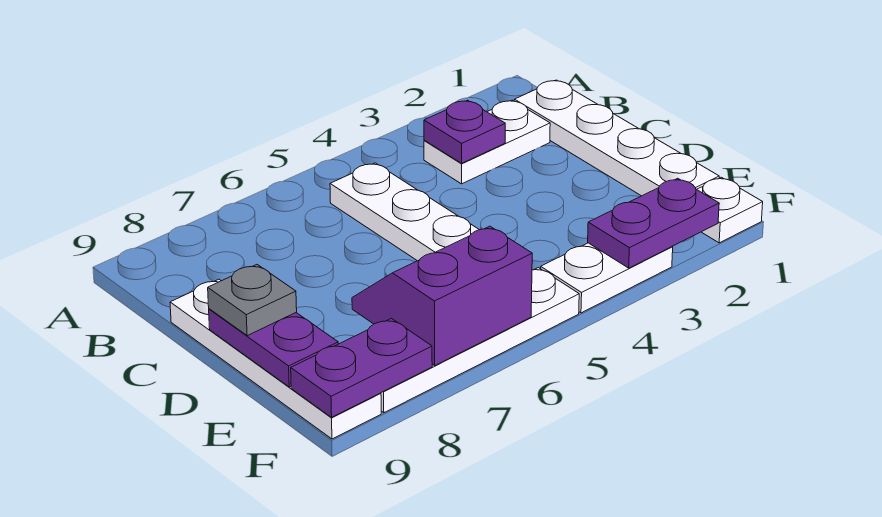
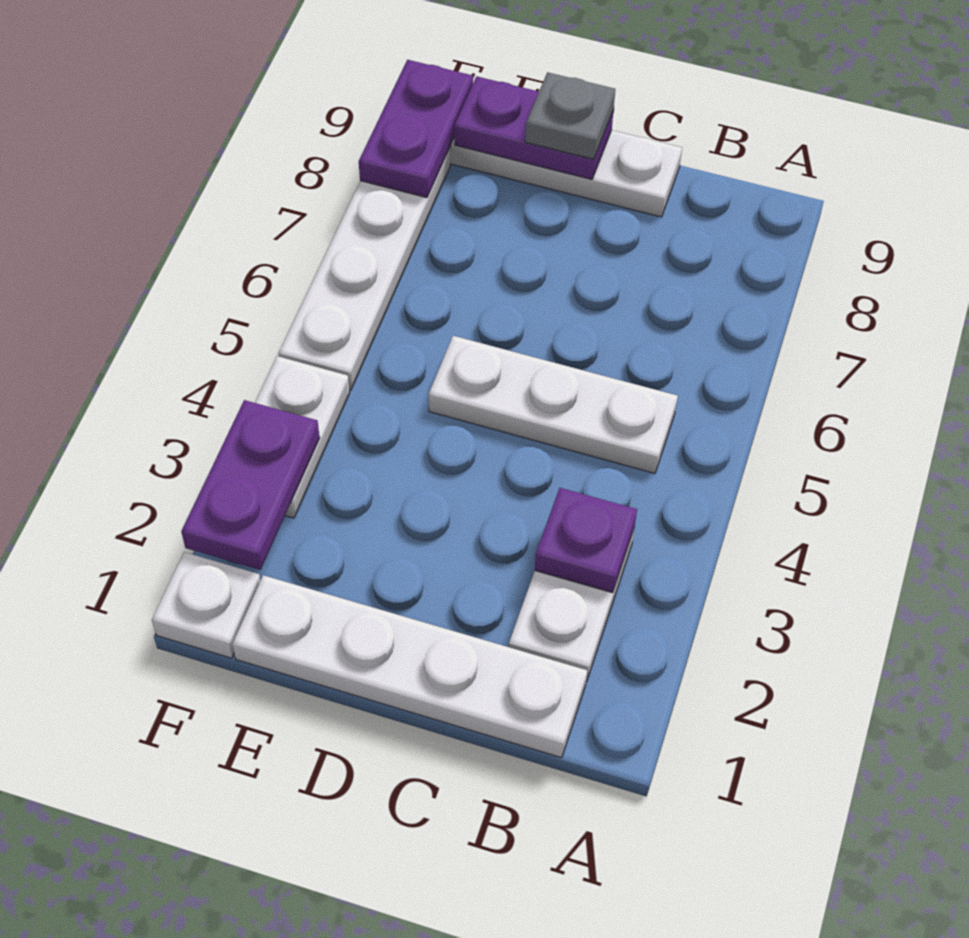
purple 2x2 slope [352,226,532,366] -> none

